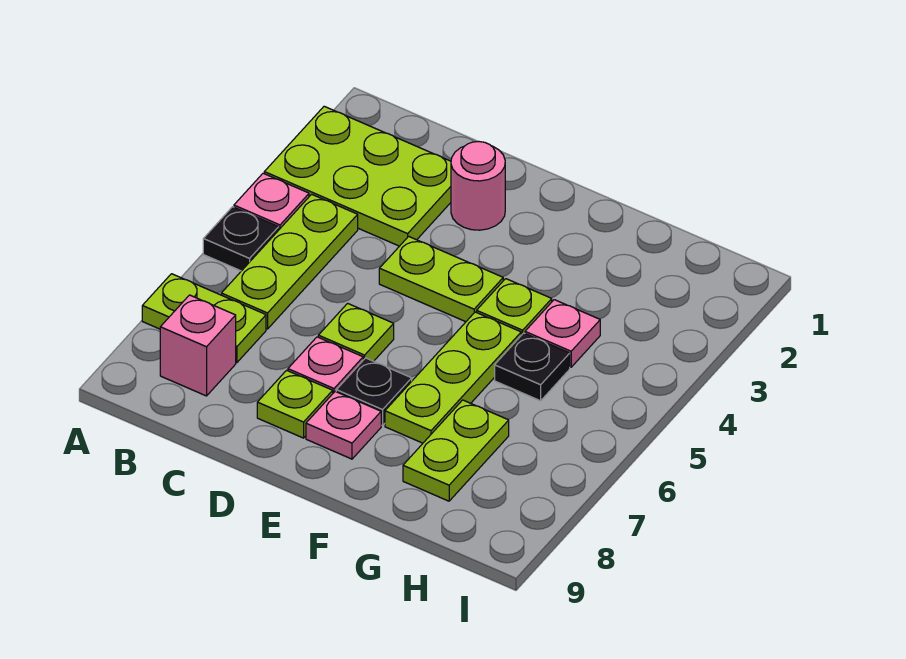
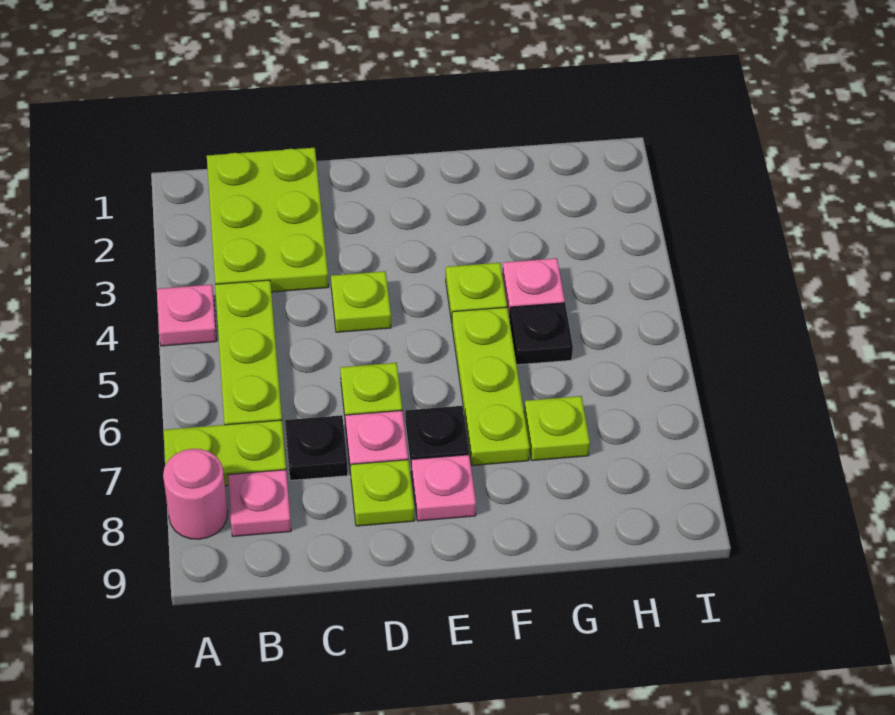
lime 2x3 plate [264,106,451,246] -> lime 2x3 plate turned to [207,148,328,292]
black 1x1 plate [203,207,279,271] -> black 1x1 plate moved to [285,415,348,481]
pink 1x1 brick [160,295,236,396] -> pink 1x1 plate [228,470,291,536]
pink 1x1 round brick [451,142,505,230] -> pink 1x1 round brick moved to [163,449,228,539]
lime 1x2 plate [379,236,503,322] -> lime 1x1 plate [331,271,391,332]
lime 1x2 plate [403,400,509,501] -> lime 1x1 plate [524,396,590,461]

